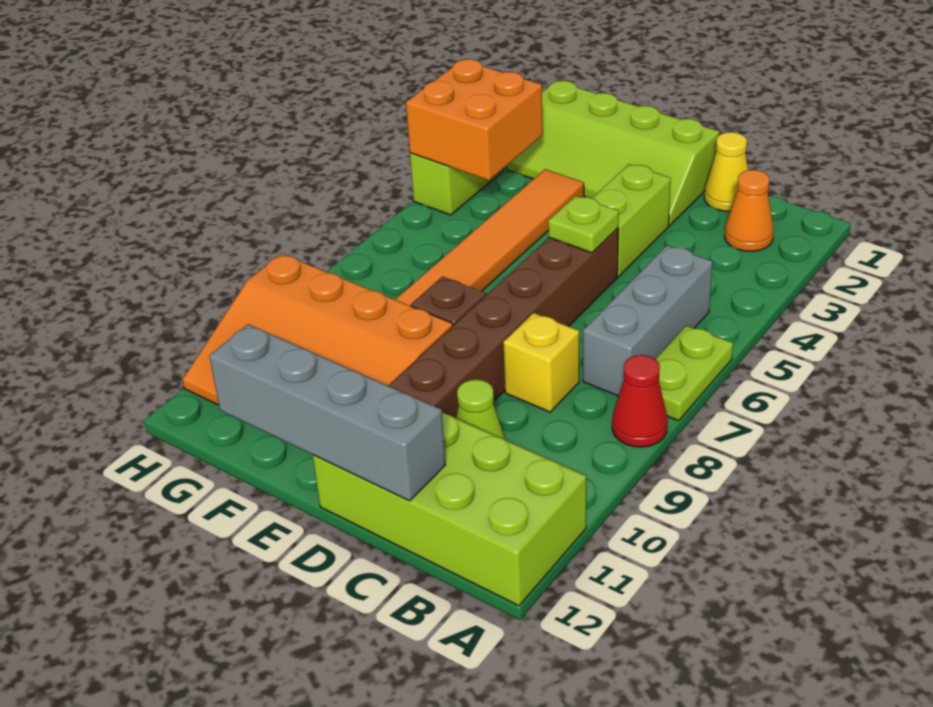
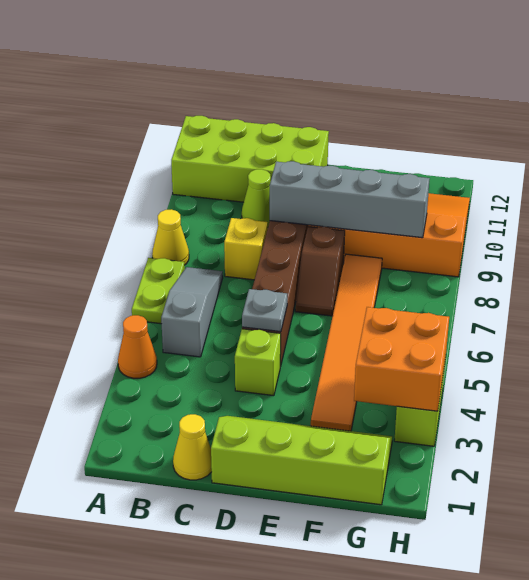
red 1x1 cone [612,355,668,447] -> yellow 1x1 cone [152,209,189,265]
orange 1x1 cone [725,170,774,251] -> orange 1x1 cone moved to [118,315,157,378]
grey 1x3 brick [583,245,713,396] -> grey 1x3 slope [161,267,223,357]
grey 1x4 brick [209,324,446,501] -> grey 1x4 brick moved to [270,161,430,238]
lime 1x2 brick [592,164,671,277] -> lime 1x1 brick [235,329,281,396]
lime 1x1 plate [548,196,619,253] -> grey 1x1 plate [242,289,287,332]

